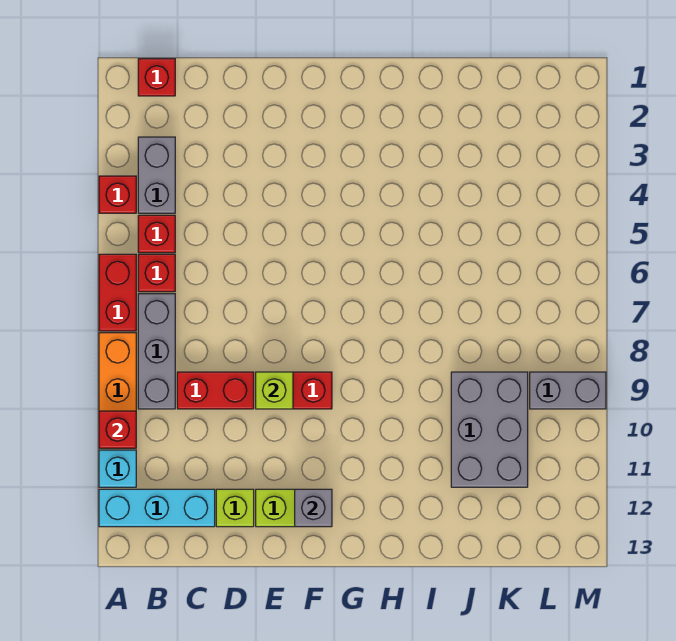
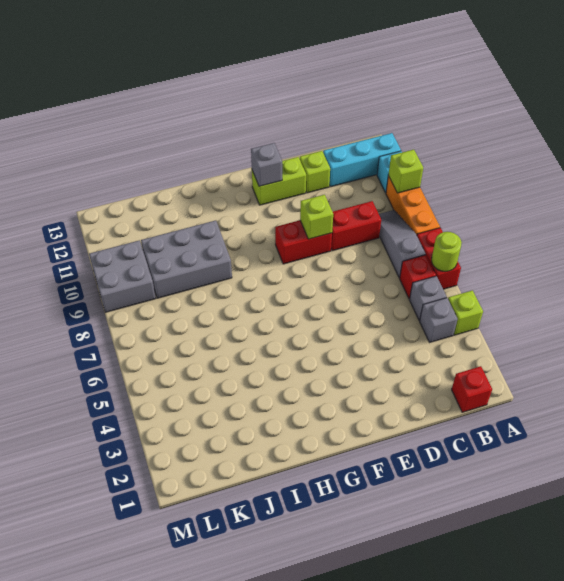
red 1x1 brick [99,176,136,213] -> lime 1x1 brick [448,290,483,335]
none -> lime 1x1 round brick [432,232,462,272]
red 1x1 brick [99,411,136,448] -> lime 1x1 brick [388,150,423,193]
grey 1x2 brick [138,137,175,213] -> grey 1x1 brick [420,298,458,342]
red 1x1 brick [138,215,175,253] -> grey 1x1 brick [410,276,447,321]
grey 1x3 brick [138,294,175,409] -> grey 1x3 slope [379,210,426,278]
grey 2x3 brick [451,372,528,487] -> grey 2x3 brick turned to [141,220,232,298]
grey 1x2 brick [530,372,606,409] -> grey 2x2 brick [89,240,156,312]

